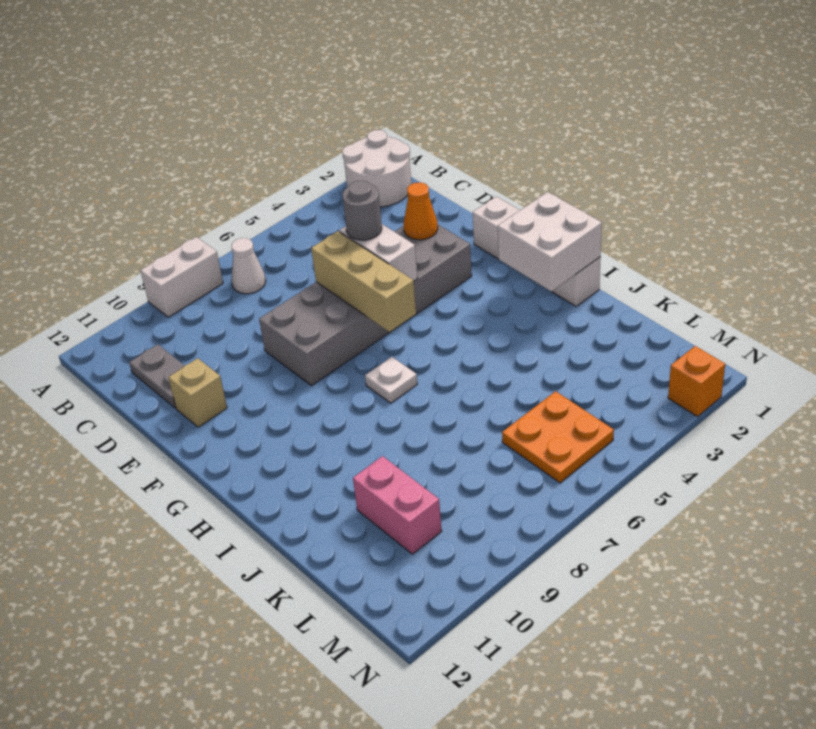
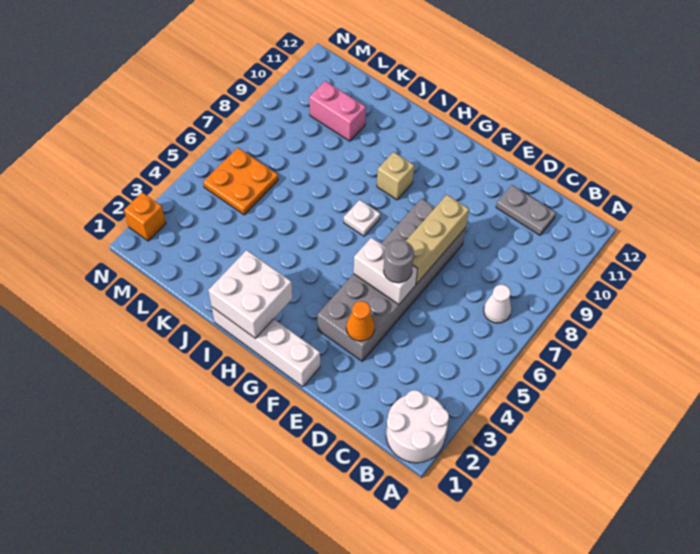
white 1x2 brick [141,237,223,317] -> none
tan 1x3 brick [311,231,416,332] -> tan 1x3 brick turned to [406,195,469,284]
tan 1x1 brick [168,358,227,427] -> tan 1x1 brick moved to [377,152,414,200]

